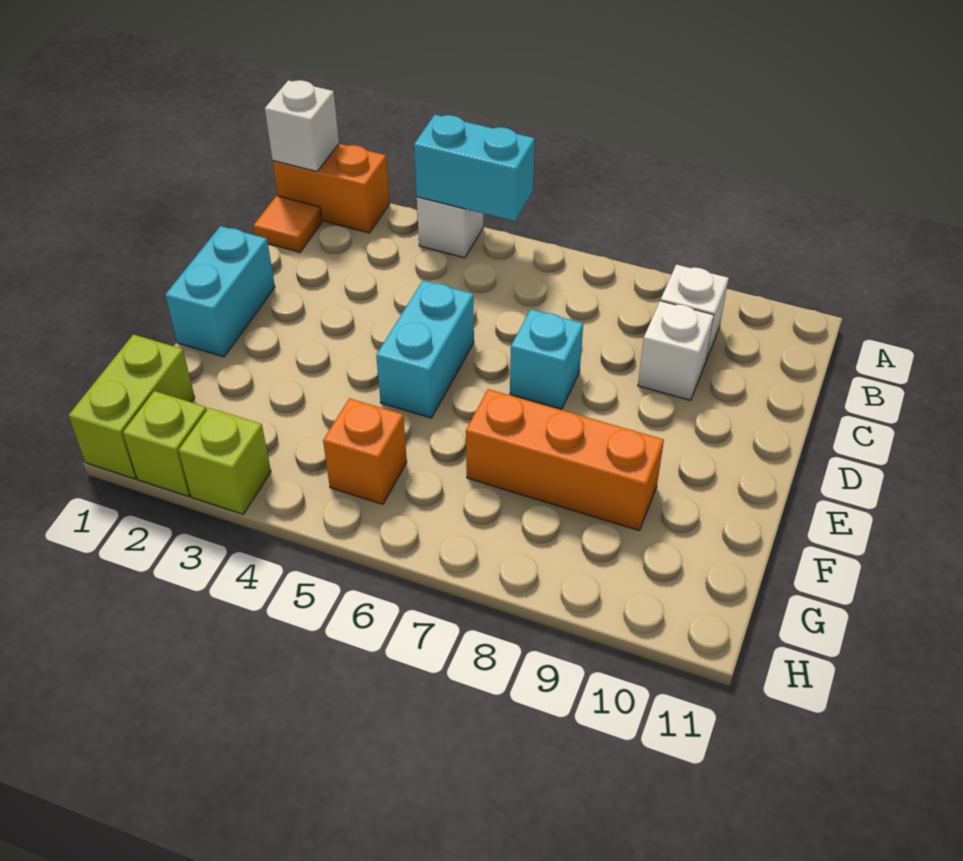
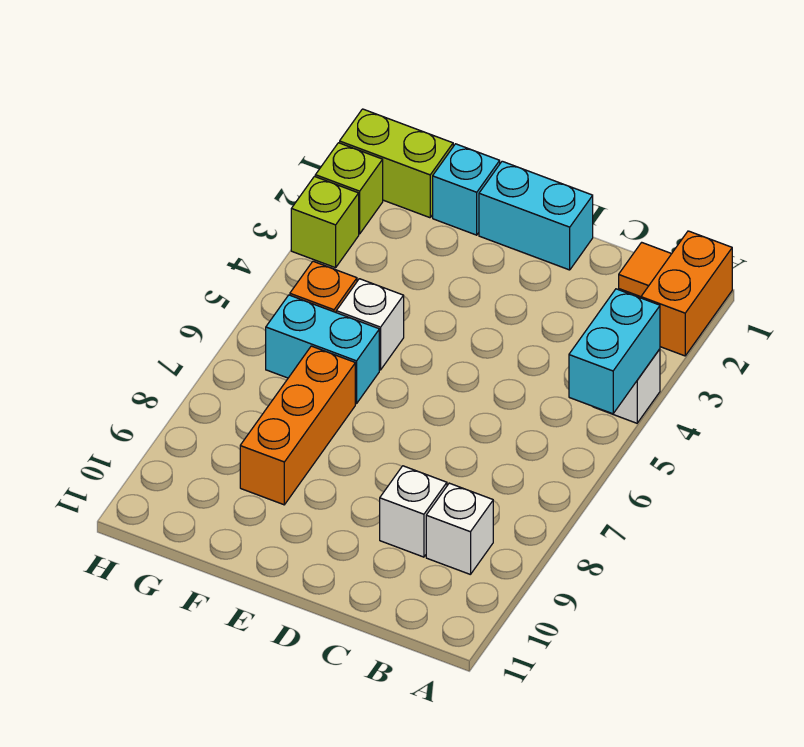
white 1x1 brick [265,80,339,172] -> white 1x1 brick moved to [336,279,404,370]
cyan 1x2 brick [376,280,474,418] -> cyan 1x2 brick moved to [266,295,379,404]
cyan 1x1 brick [510,309,583,409] -> cyan 1x1 brick moved to [433,144,500,235]

